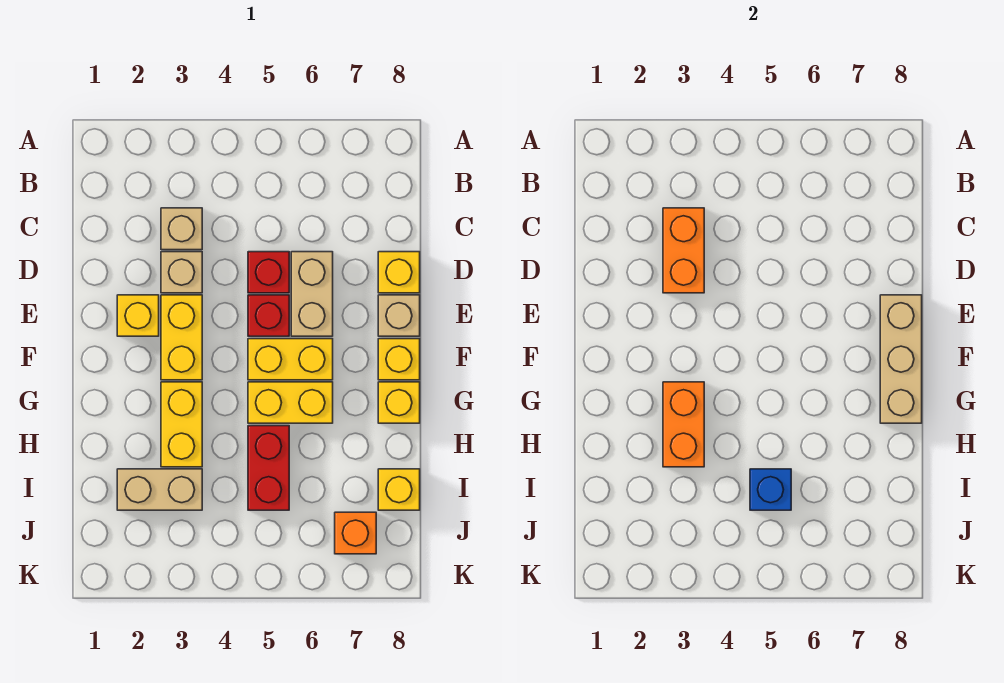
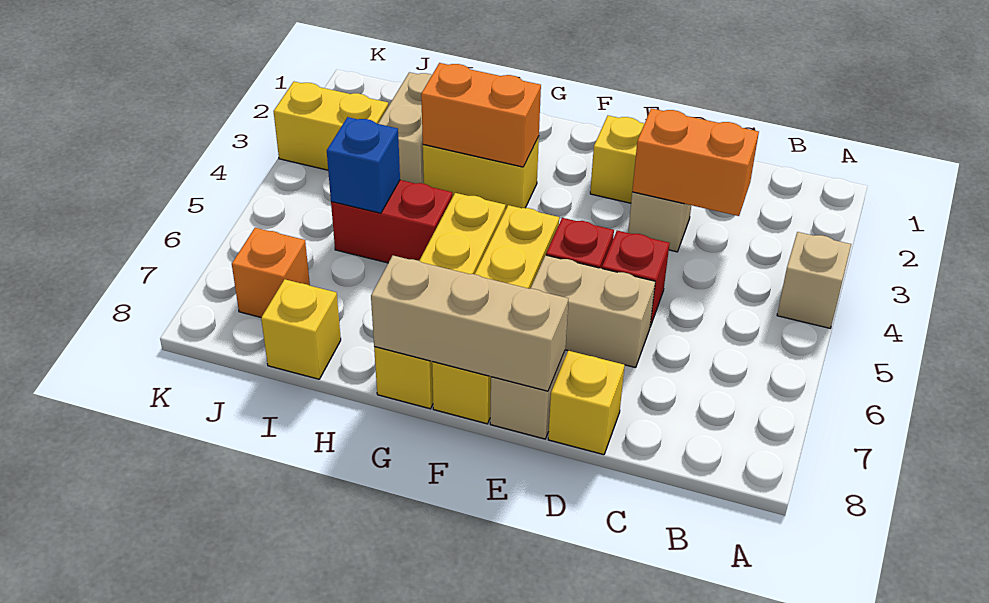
tan 1x1 brick [161,208,202,250] -> tan 1x1 brick moved to [777,232,851,328]
yellow 1x2 brick [161,295,202,380] -> yellow 1x2 brick moved to [274,82,388,170]

